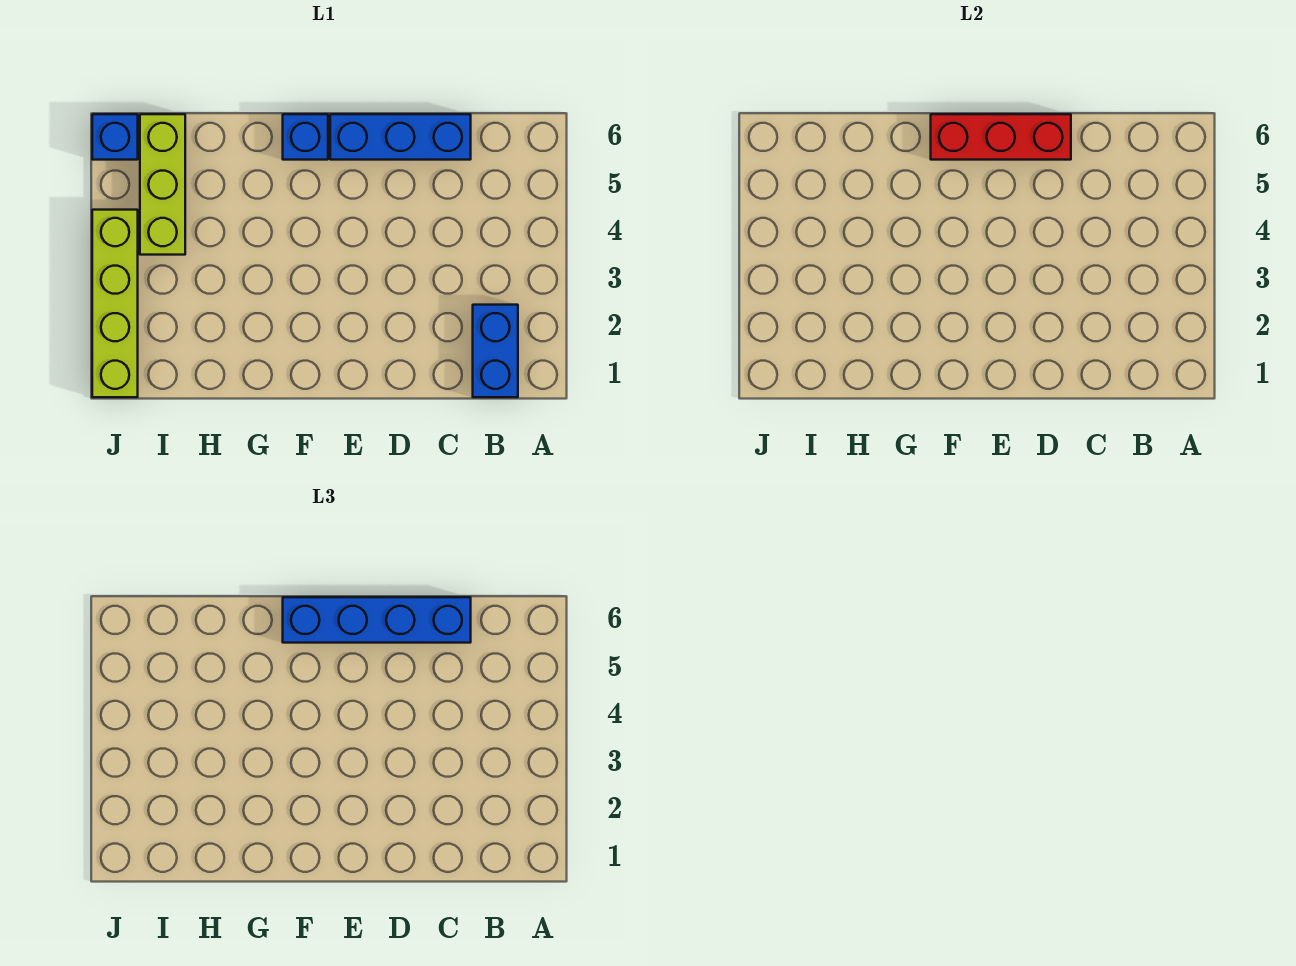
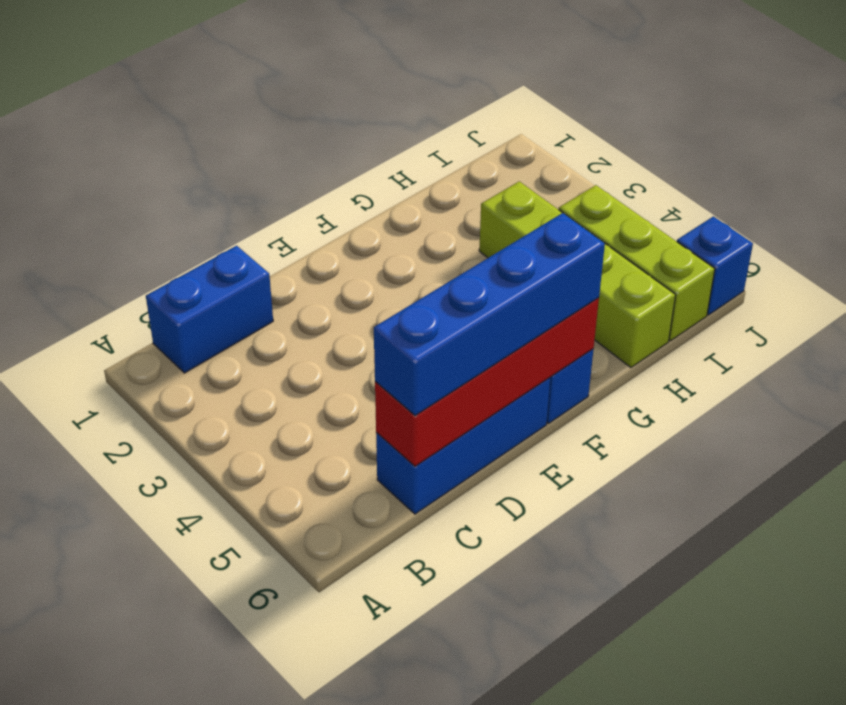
blue 1x2 brick [473,305,518,397] -> blue 1x2 brick turned to [146,246,273,373]
red 1x3 brick [931,114,1071,160] -> red 1x4 brick [375,298,599,466]
lime 1x4 brick [92,210,138,397] -> lime 1x4 brick moved to [479,181,676,368]

